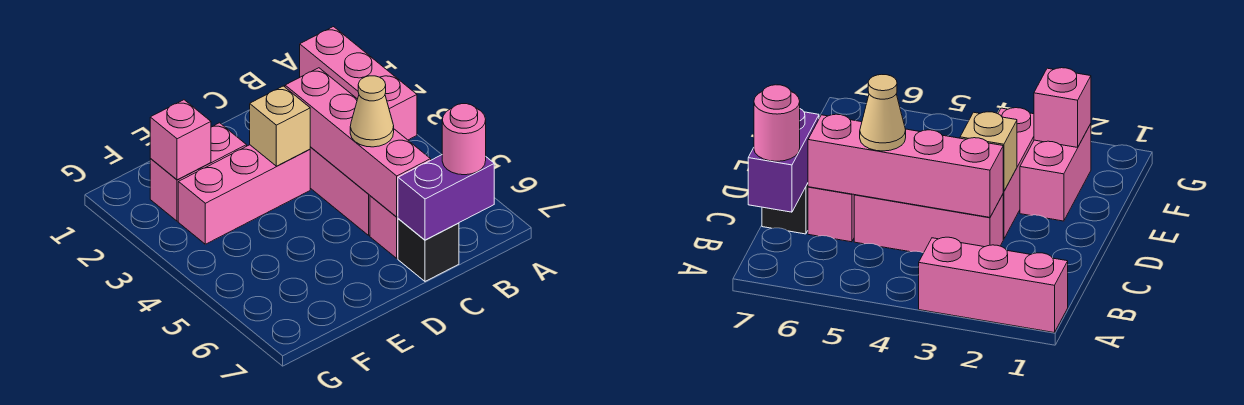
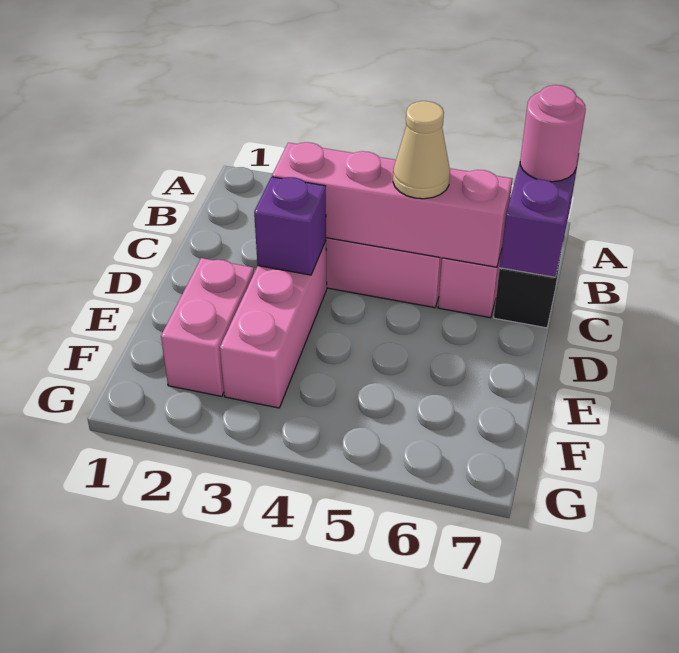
pink 1x3 brick [300,27,417,140] -> none
tan 1x1 brick [250,86,310,166] -> purple 1x1 brick [254,177,326,275]
pink 1x1 brick [150,100,211,180] -> none

